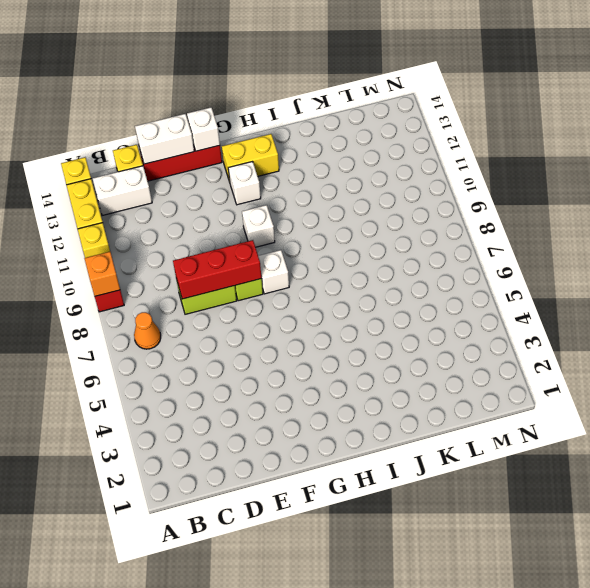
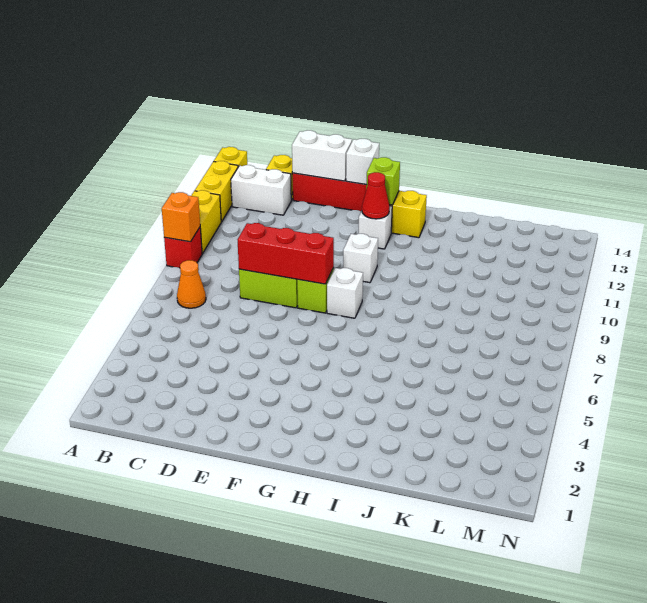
yellow 1x1 brick [78,223,110,258] -> yellow 1x2 brick [191,190,221,254]
none -> red 1x1 cone [362,172,390,219]
none -> lime 1x1 brick [366,157,400,205]

